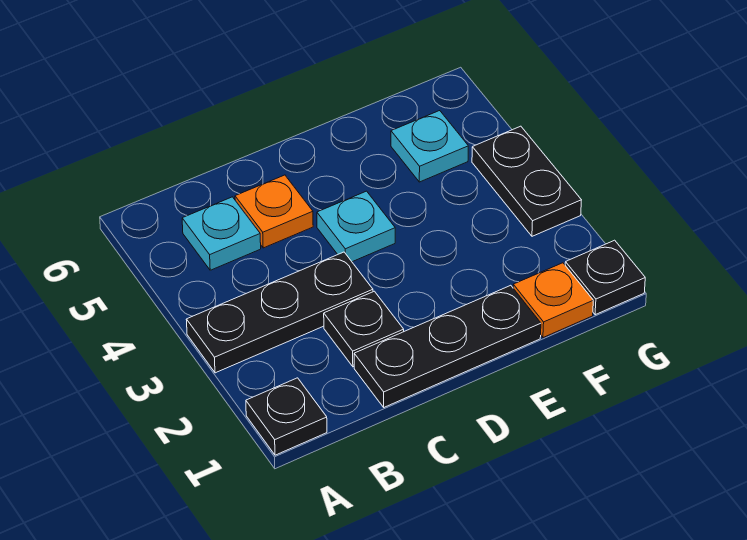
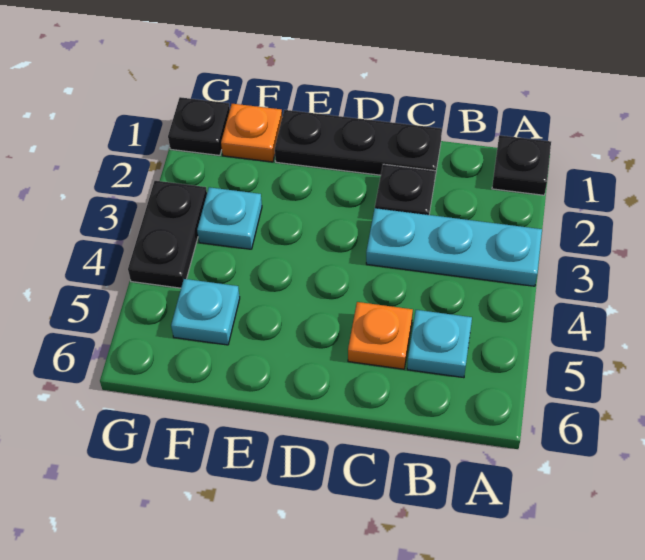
black 1x3 plate [186,252,373,373] -> cyan 1x3 plate [366,208,542,286]
cyan 1x1 plate [317,191,395,262] -> cyan 1x1 plate moved to [197,187,262,249]

